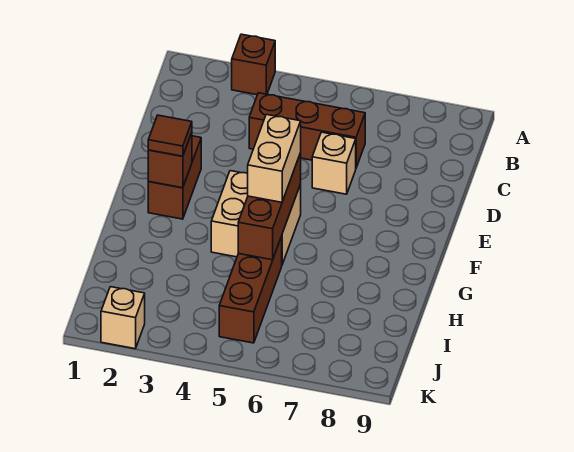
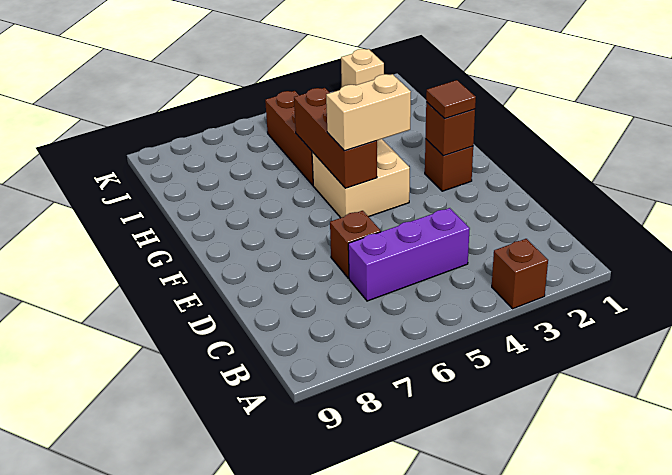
brown 1x3 brick [249,93,365,167] -> purple 1x3 brick [348,208,470,301]
tan 1x1 brick [312,132,356,194] -> brown 1x1 brick [330,211,381,278]
brown 1x2 brick [148,136,201,219] -> brown 1x1 brick [425,139,473,191]
tan 1x2 brick [248,114,301,202] -> tan 1x2 brick turned to [326,74,411,151]

